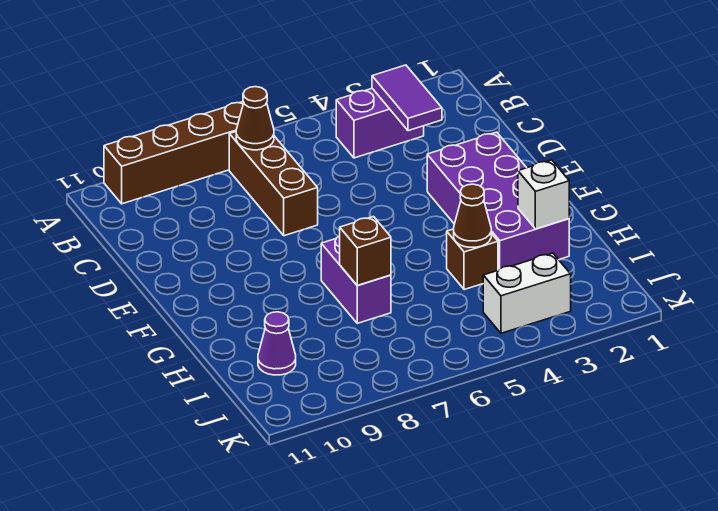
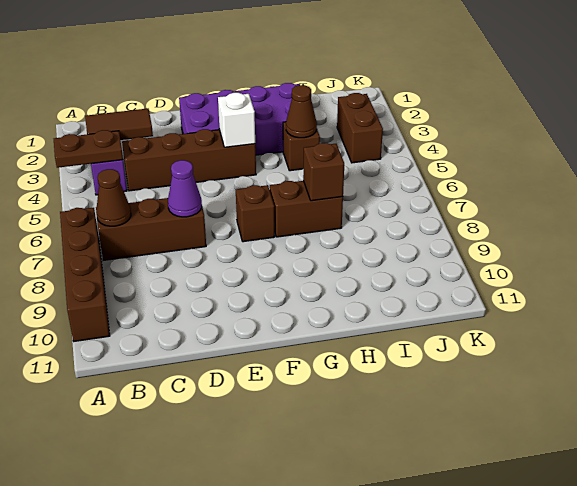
none -> brown 1x2 plate [54,130,123,168]
purple 1x2 tile [372,65,442,131] -> brown 1x2 tile [85,109,153,140]
none -> brown 1x4 brick [122,129,256,191]
none -> brown 1x1 brick [236,185,275,242]
purple 1x2 brick [321,236,391,323] -> brown 1x2 brick [270,181,343,237]
white 1x1 brick [518,160,569,229] -> white 1x1 brick moved to [218,93,255,147]
purple 1x1 cone [258,312,296,375] -> purple 1x1 cone moved to [168,160,202,217]
white 1x2 brick [483,253,571,333] -> brown 1x2 brick [337,93,383,163]

